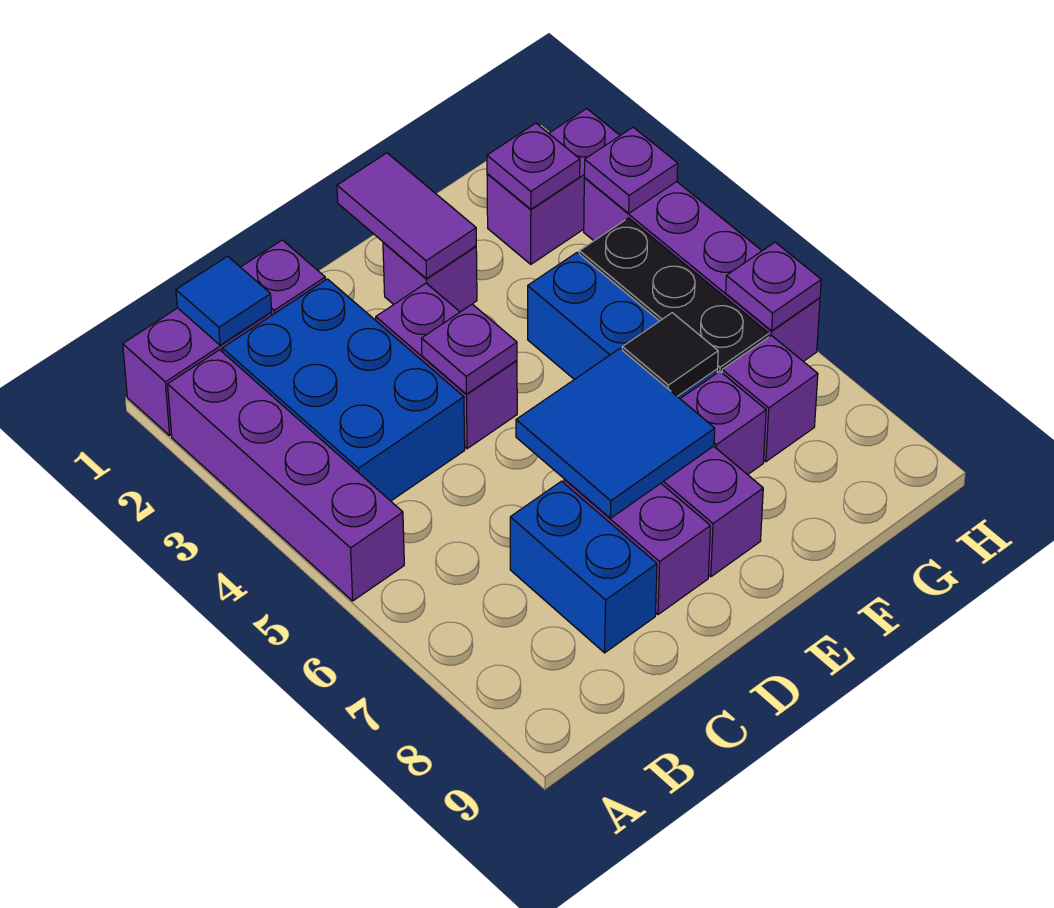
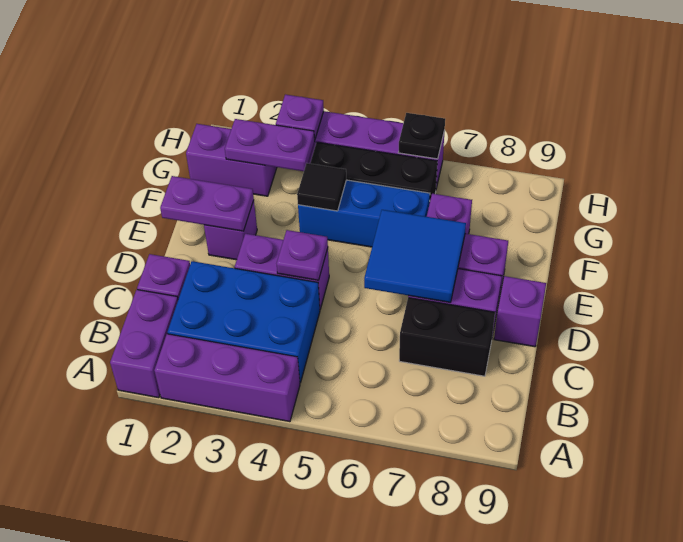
purple 1x4 brick [168,350,404,601] -> purple 1x3 brick [154,334,300,422]
blue 1x1 tile [176,256,272,345] -> none
blue 1x2 brick [510,481,657,653] -> black 1x2 brick [399,298,495,376]
purple 1x2 tile [337,153,476,279] -> purple 1x2 plate [160,176,254,231]
black 1x1 tile [622,313,718,396] -> black 1x1 tile moved to [297,163,346,211]
purple 1x2 brick [487,109,620,264] -> purple 1x2 brick turned to [186,124,277,196]
purple 1x1 plate [487,123,580,209] -> purple 1x2 plate [225,119,315,171]
purple 1x1 brick [722,335,818,462] -> purple 1x1 brick moved to [494,276,546,347]
purple 1x1 plate [726,242,821,331] -> black 1x1 plate [398,113,445,159]

